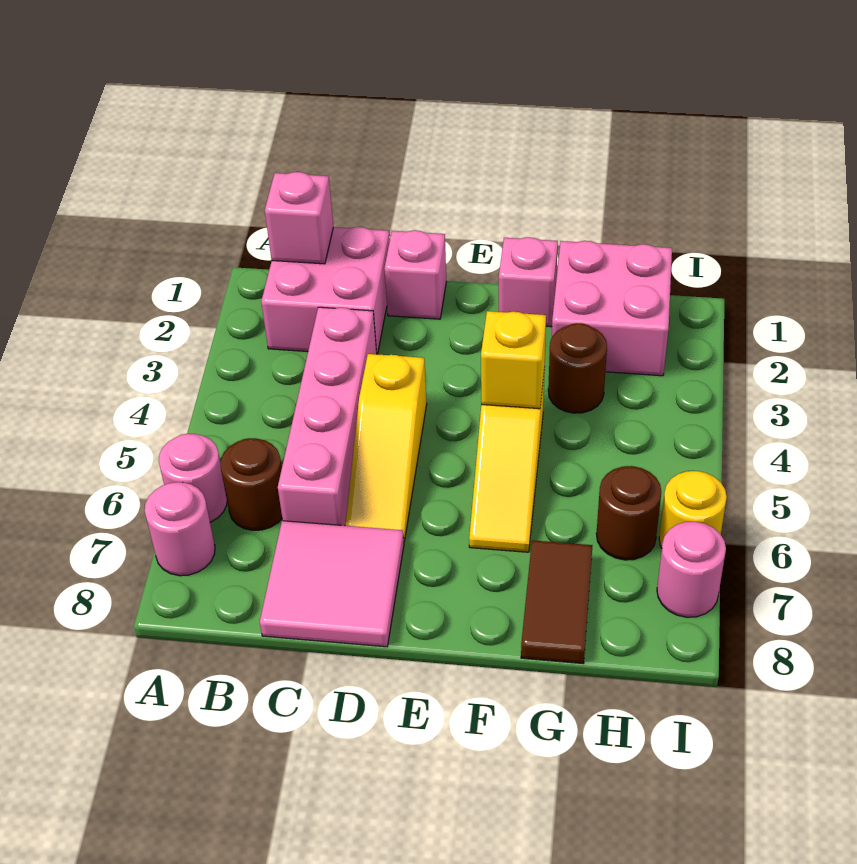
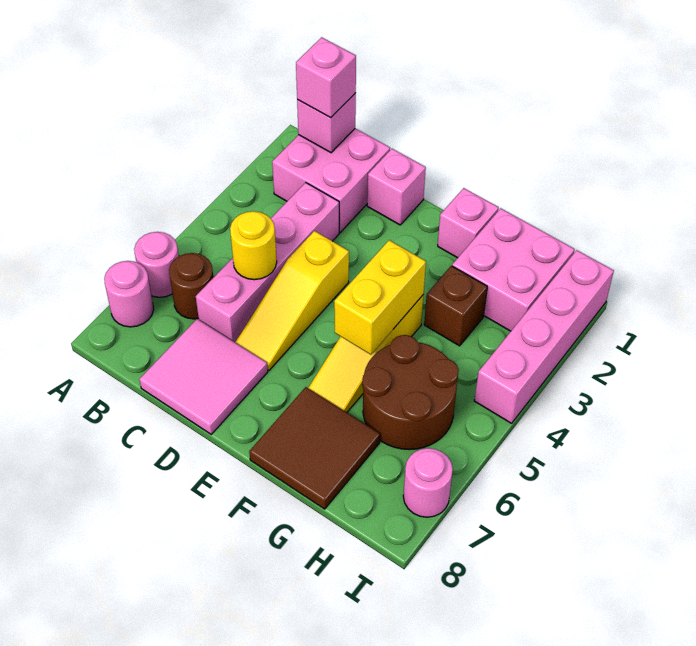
none -> pink 1x1 brick [296,37,356,118]
yellow 1x1 brick [481,311,546,409] -> yellow 1x2 brick [334,240,426,355]
brown 1x1 round brick [548,323,607,413] -> brown 1x1 brick [424,266,487,346]
brown 1x2 tile [521,540,593,663] -> brown 2x2 tile [249,387,380,509]
brown 1x1 round brick [596,466,661,560] -> brown 2x2 round brick [362,335,459,450]
none -> pink 1x4 brick [474,250,614,423]
yellow 1x1 round brick [659,471,727,548] -> yellow 1x1 round brick moved to [230,211,277,280]

